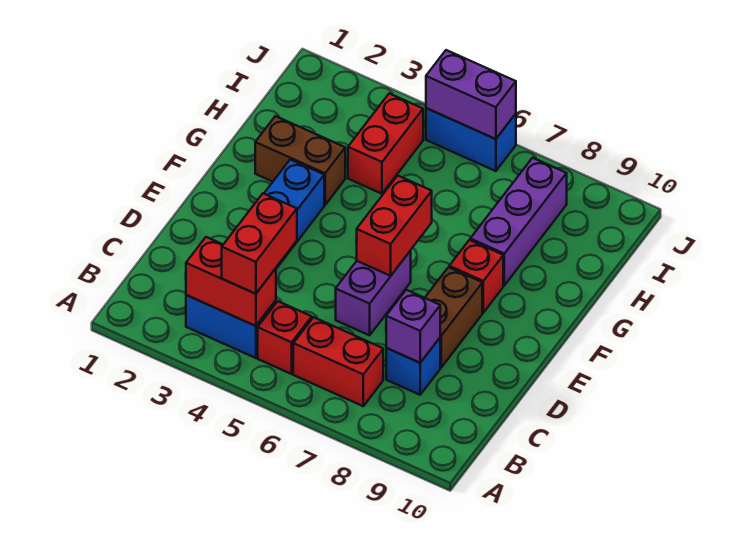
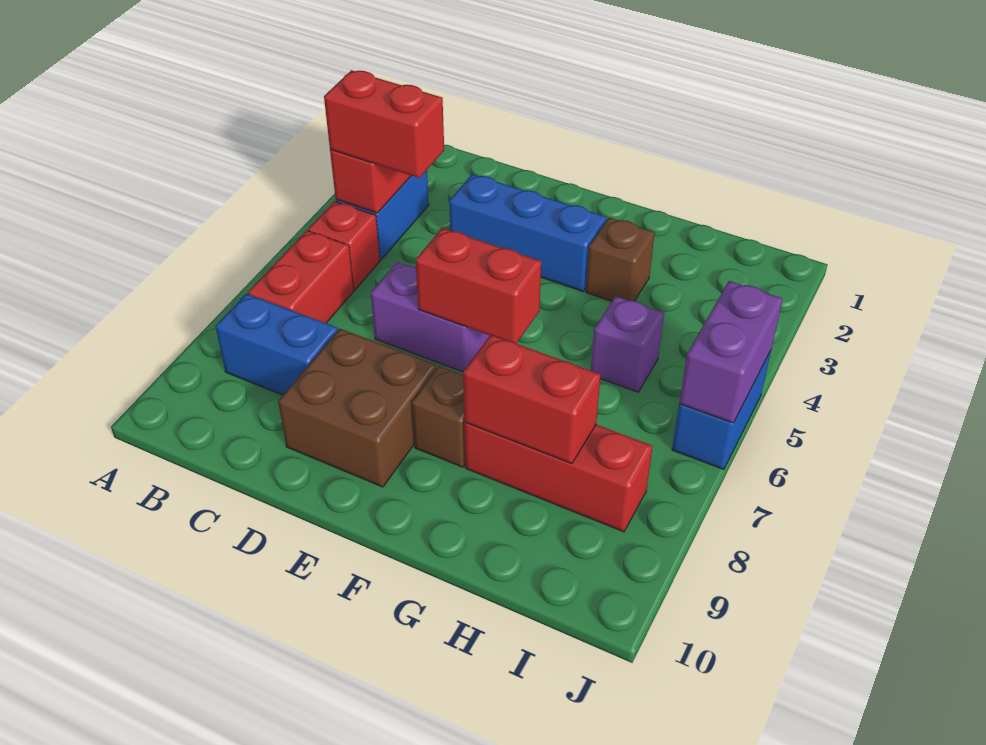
blue 1x1 brick [386,338,440,395] -> blue 1x2 brick [215,294,338,395]
purple 1x1 brick [386,290,440,363] -> purple 1x1 brick moved to [591,296,664,392]
brown 1x2 brick [425,267,482,367] -> brown 2x2 brick [278,329,437,487]
red 1x1 brick [449,240,503,313] -> brown 1x1 brick [412,366,465,467]
brown 1x2 brick [255,116,345,205] -> brown 1x1 brick [586,218,655,301]
purple 1x3 brick [470,158,567,285] -> red 1x3 brick [464,422,653,532]
red 1x2 brick [348,94,423,194] -> red 1x2 brick moved to [463,335,601,464]

